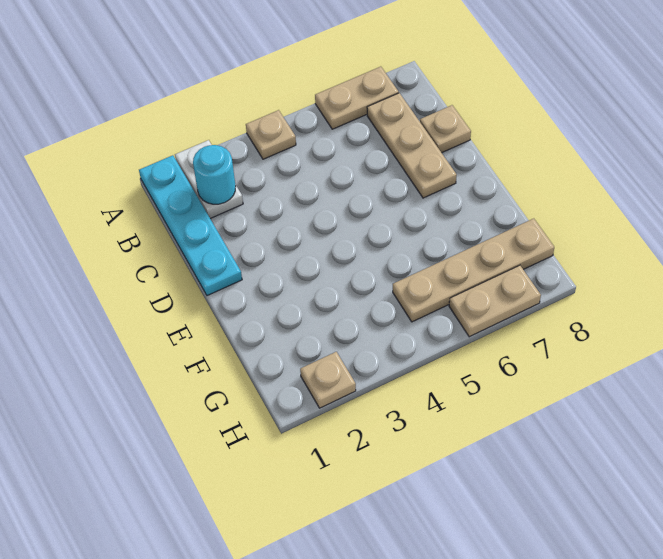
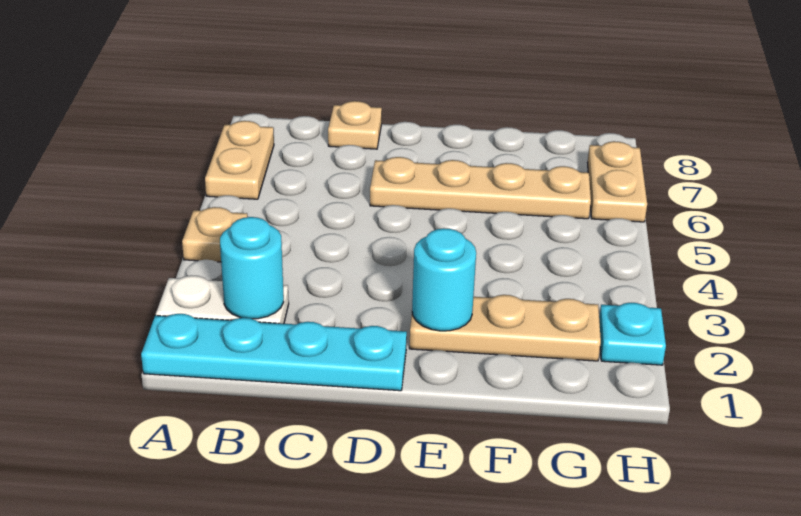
tan 1x3 plate [367,93,457,198] -> tan 1x3 plate moved to [409,295,601,361]
none -> cyan 1x1 round brick [412,228,476,331]
tan 1x4 plate [393,219,554,322] -> tan 1x4 plate turned to [370,157,591,219]
tan 1x1 plate [300,352,356,408] -> cyan 1x1 plate [599,303,666,365]

